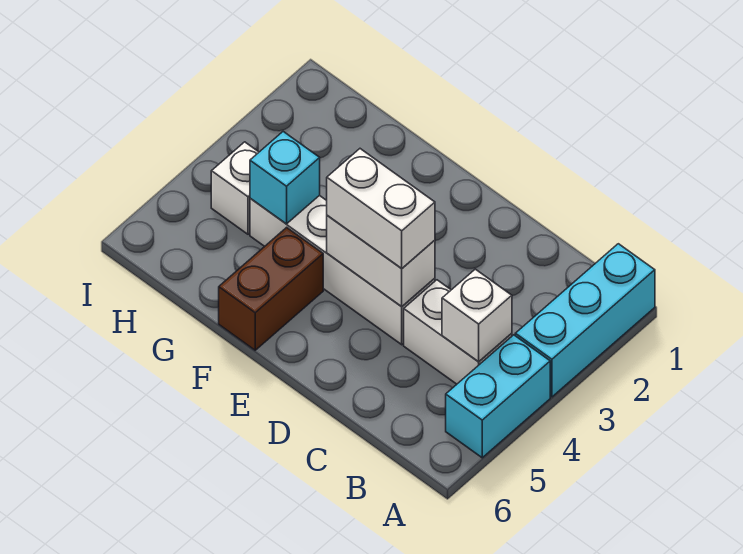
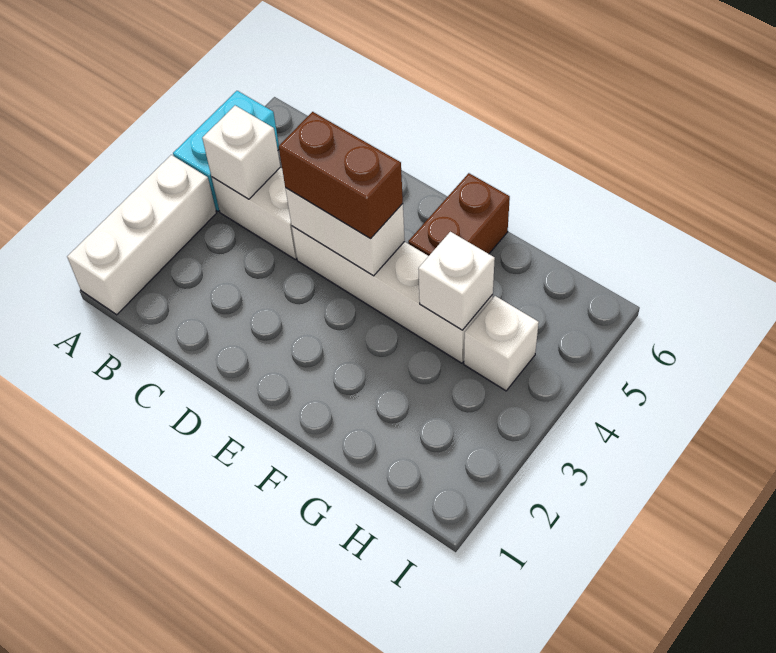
cyan 1x3 brick [515,244,655,397] -> white 1x3 brick [67,155,216,315]
white 1x2 brick [327,149,435,269] -> brown 1x2 brick [279,112,403,239]
cyan 1x1 brick [250,132,320,224] -> white 1x1 brick [418,232,495,330]

